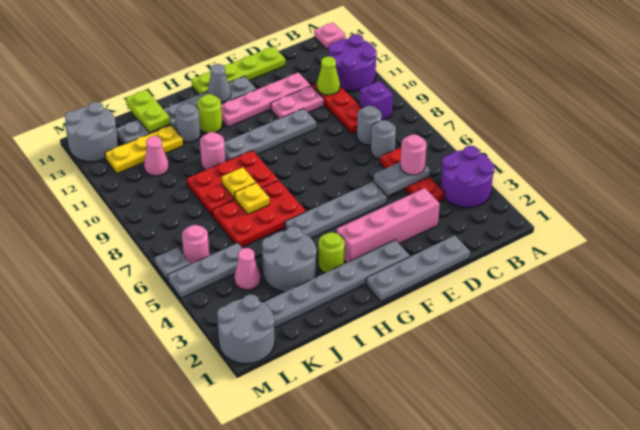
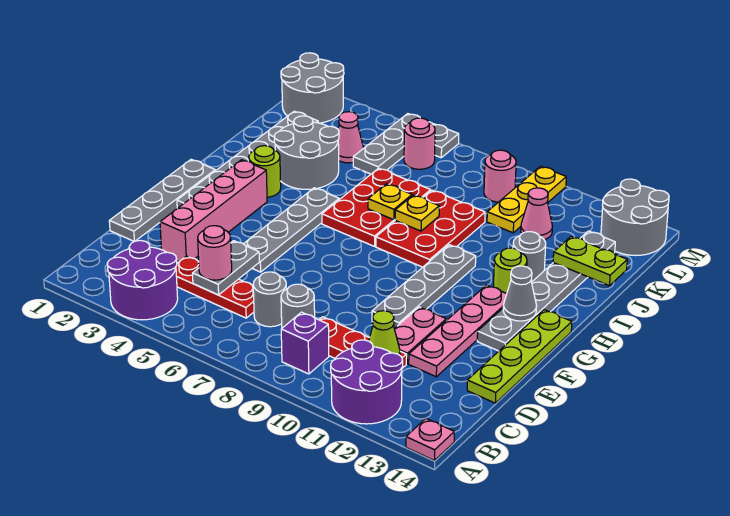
pink 1x1 round brick [200,132,226,170] -> pink 1x1 round brick moved to [484,150,516,202]
yellow 1x3 plate [105,125,183,173] -> yellow 1x3 plate moved to [487,166,566,233]

